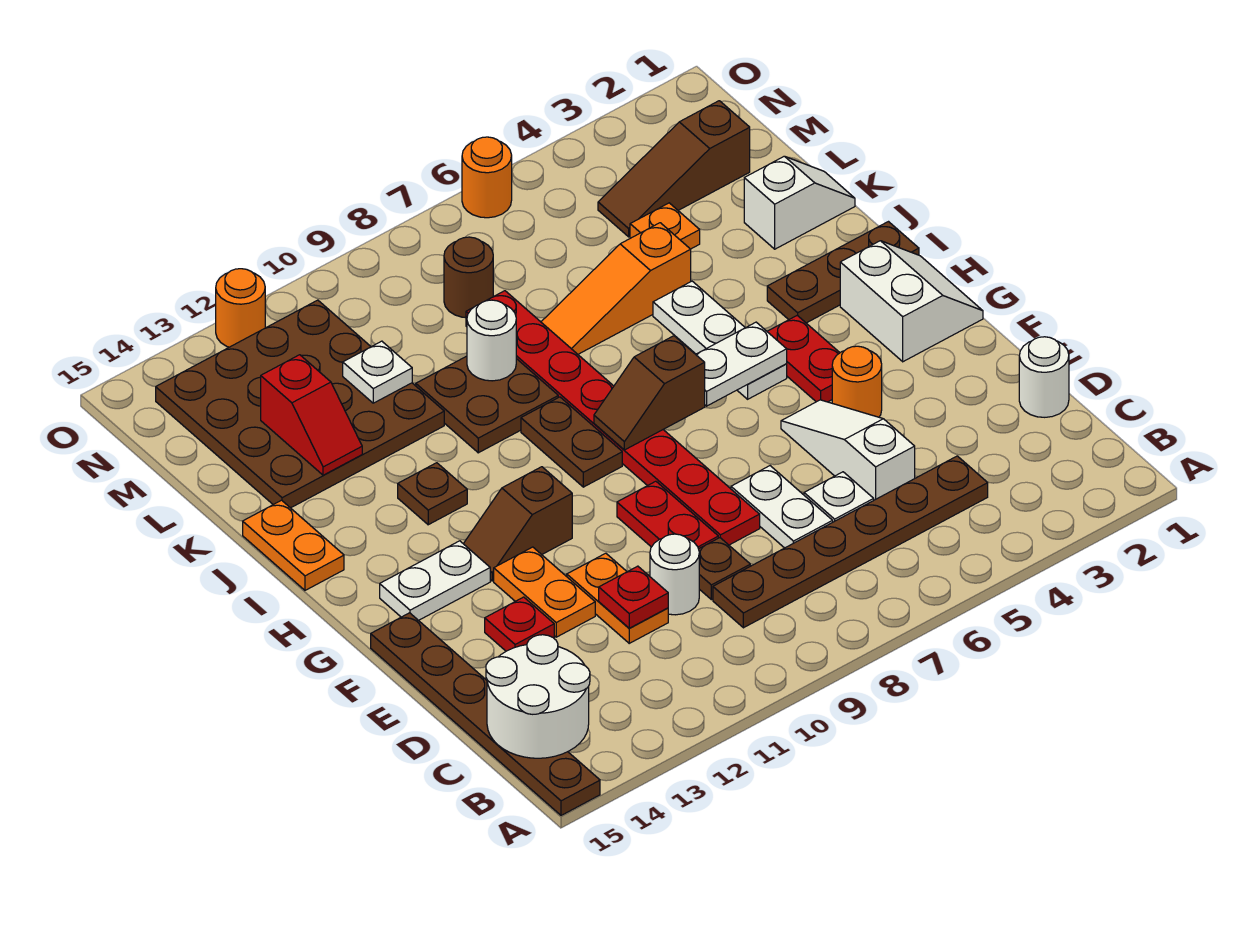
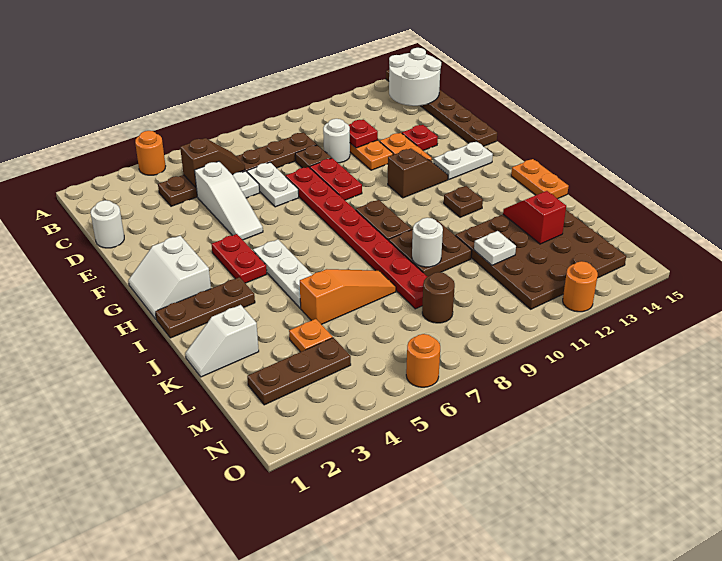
orange 1x1 round brick [832,346,882,417] -> orange 1x1 round brick moved to [135,131,166,175]
white 1x2 plate [696,322,787,406] -> none
brown 1x2 slope [594,336,705,450] -> brown 1x2 slope moved to [180,138,245,187]
brown 1x3 slope [598,101,750,237] -> brown 1x3 plate [247,338,351,405]

